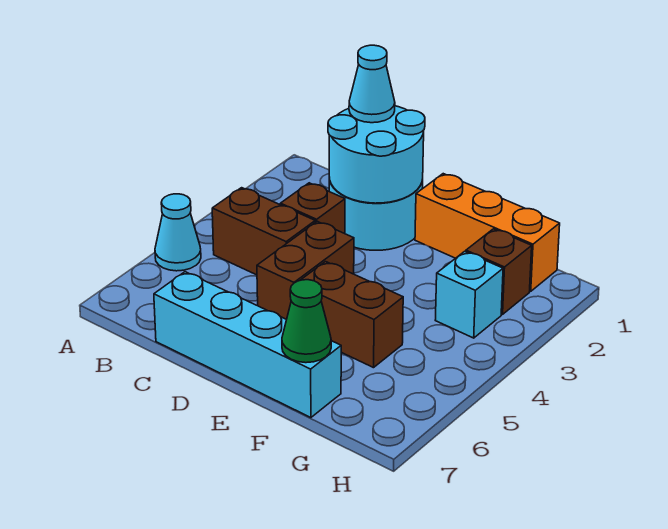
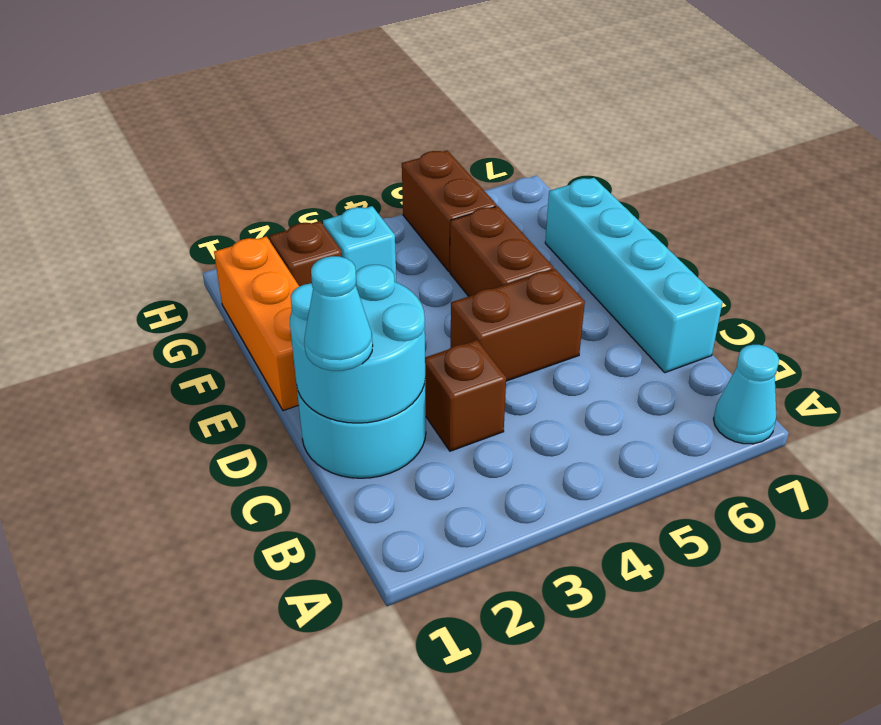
cyan 1x1 cone [155,194,201,271] -> cyan 1x1 cone moved to [714,345,779,444]
brown 1x2 brick [212,188,315,275] -> brown 1x2 brick moved to [402,151,497,272]
green 1x1 cone [282,280,331,363] -> none

